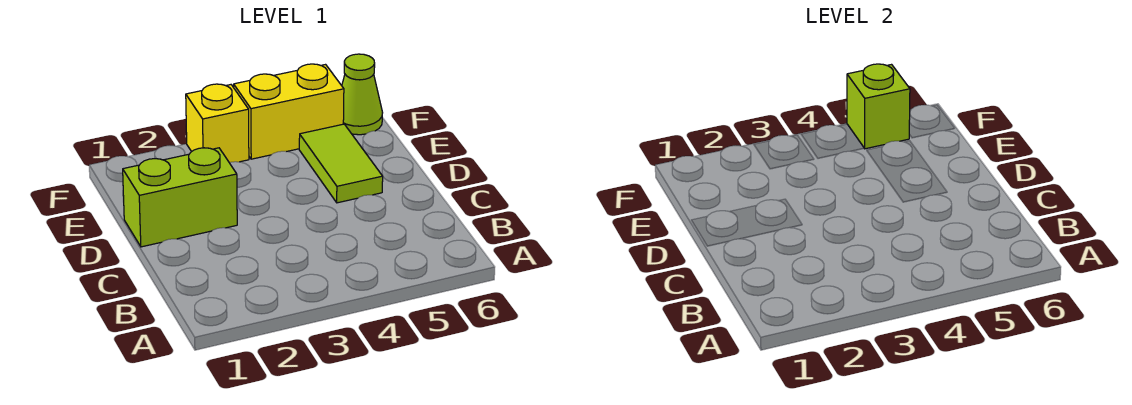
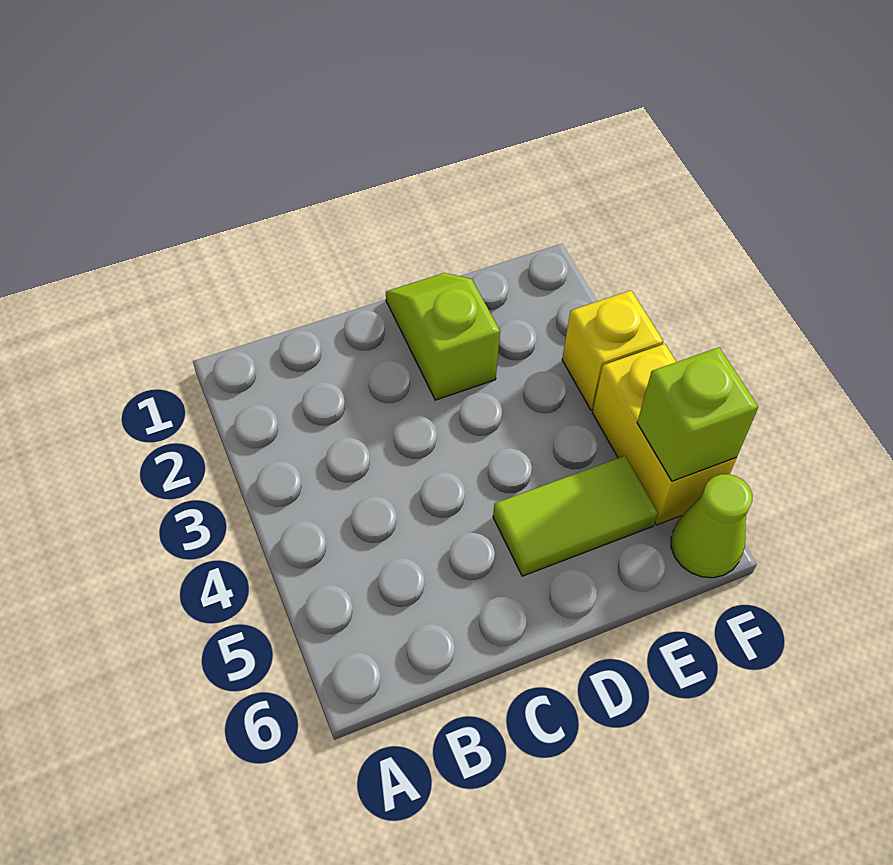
lime 1x2 brick [123,148,237,247] -> lime 1x2 slope [386,273,500,400]

